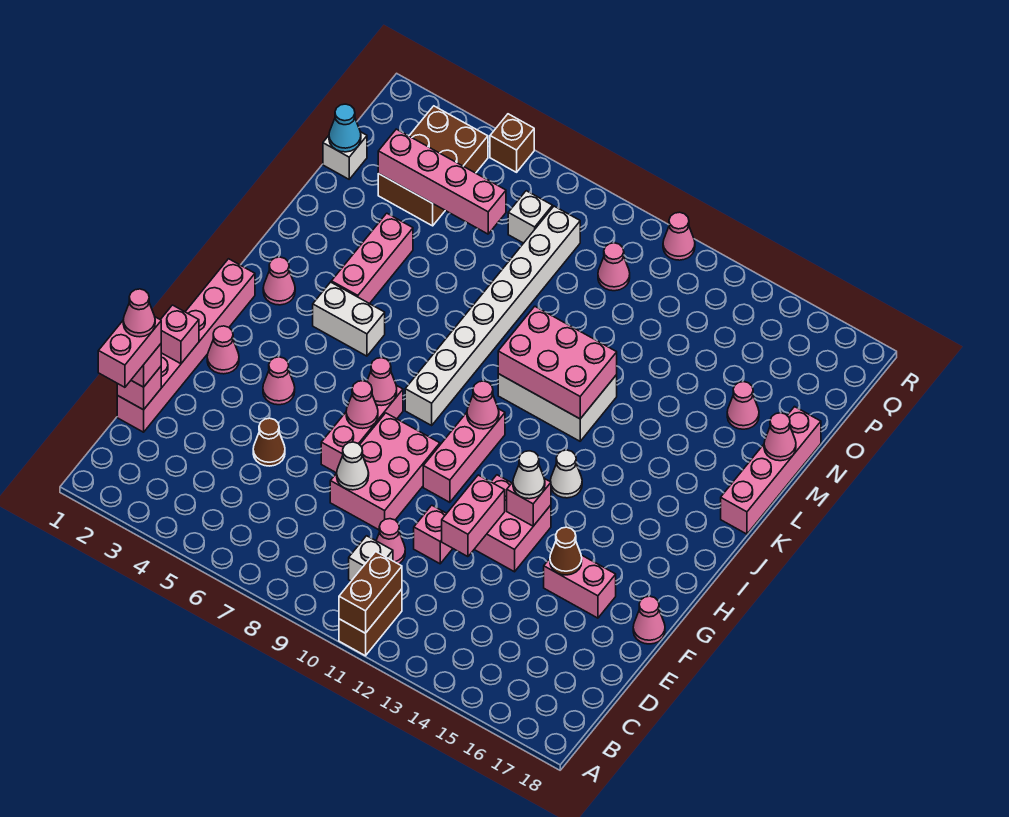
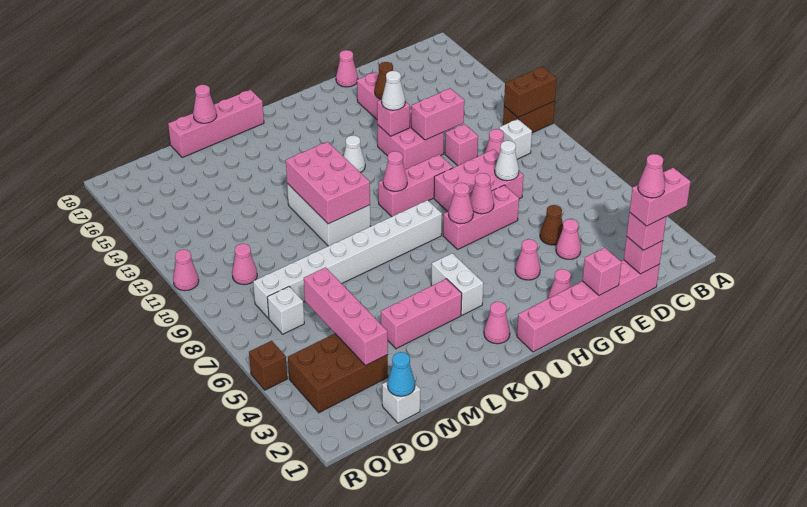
pink 1x1 cone [727,382,759,429] -> pink 1x1 cone moved to [556,219,581,259]

